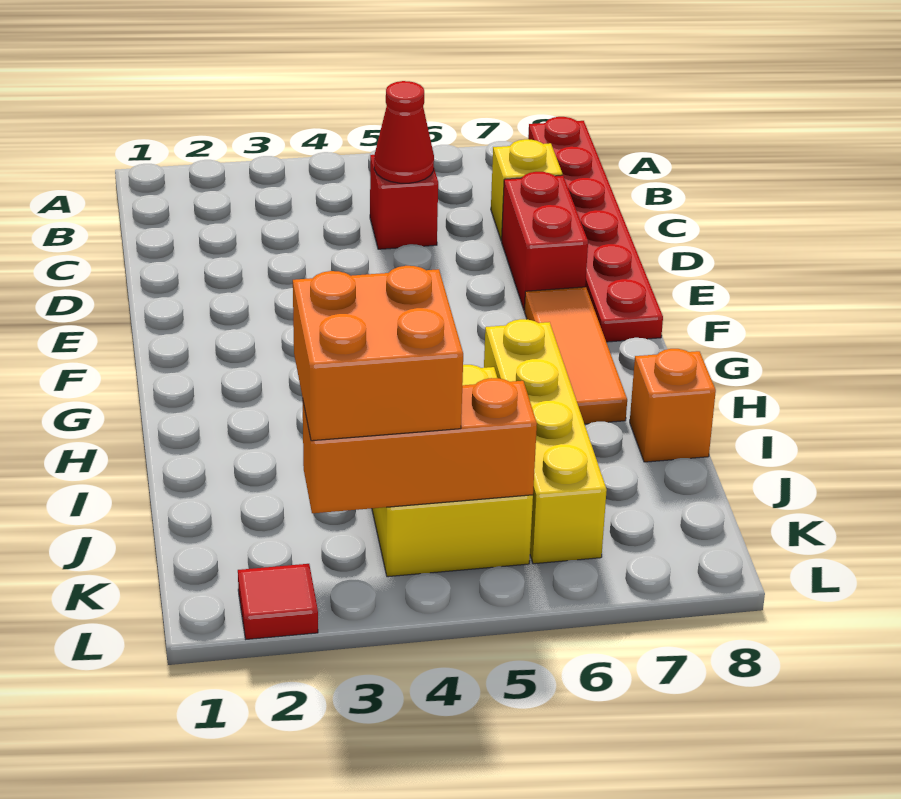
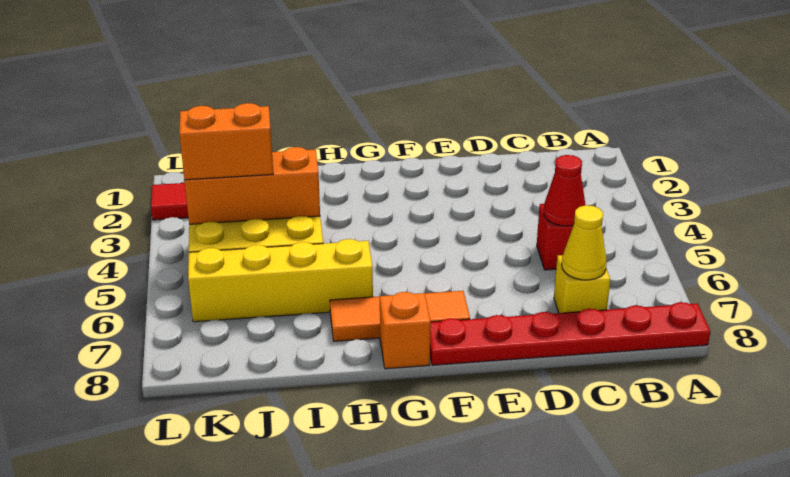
none -> yellow 1x1 cone [562,205,607,280]
red 1x2 brick [502,172,588,310] -> none
orange 1x1 brick [630,349,716,462] -> orange 1x1 brick moved to [380,292,431,369]
orange 2x2 brick [293,266,463,441] -> orange 1x2 brick [179,103,273,180]
orange 1x3 brick [303,378,537,513] -> orange 1x3 brick turned to [184,147,320,224]

